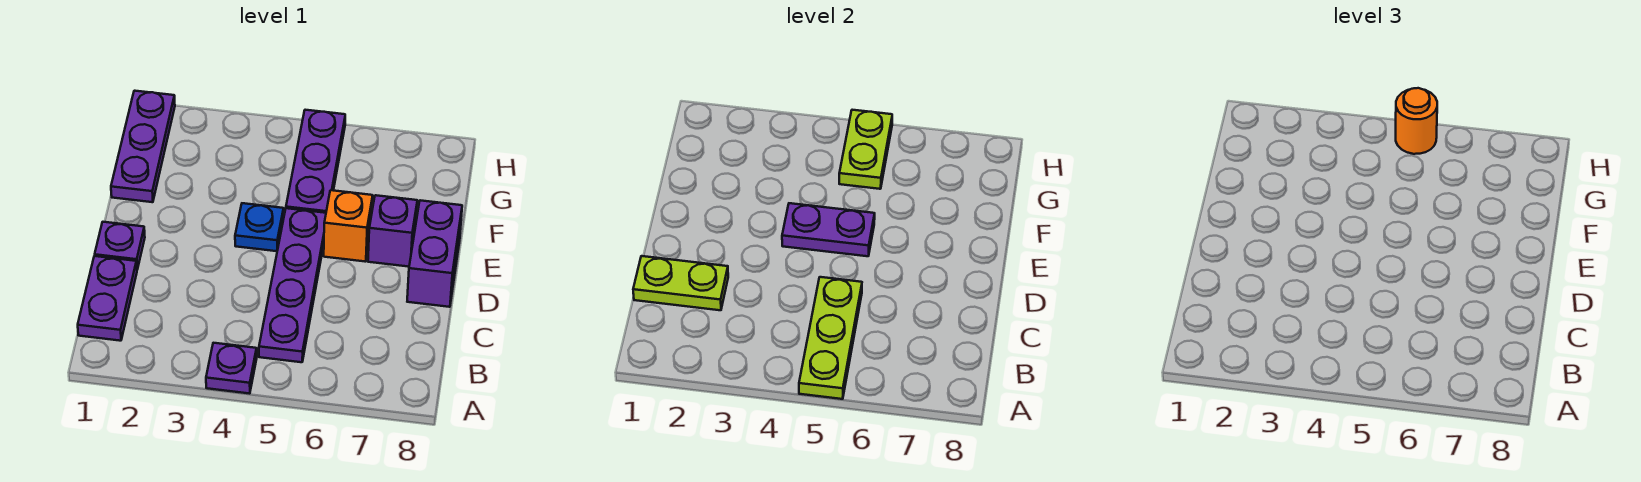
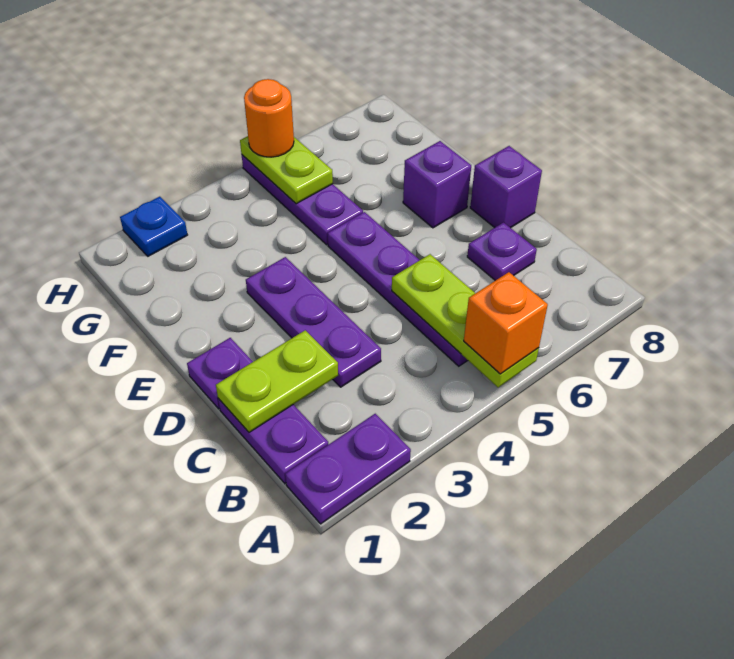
purple 1x1 plate [206,343,257,394] -> purple 1x1 plate moved to [467,222,537,281]
purple 1x2 brick [407,200,462,307] -> purple 1x1 brick [470,146,542,228]
blue 1x1 plate [235,203,284,251] -> blue 1x1 plate moved to [120,197,187,256]
purple 1x2 plate [782,203,875,256] -> purple 1x2 plate moved to [285,414,411,524]
orange 1x1 brick [324,190,373,262] -> orange 1x1 brick moved to [464,272,548,374]
purple 1x3 plate [111,91,175,202] -> purple 1x3 plate moved to [246,257,381,387]

